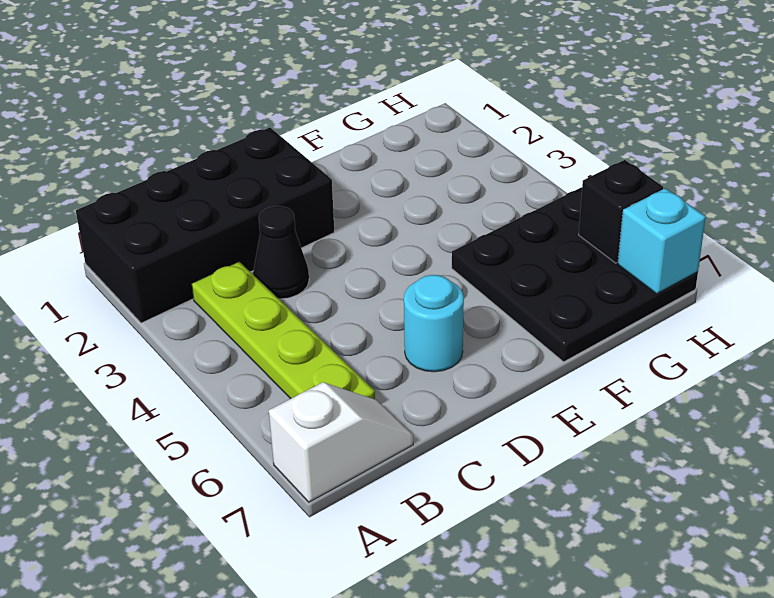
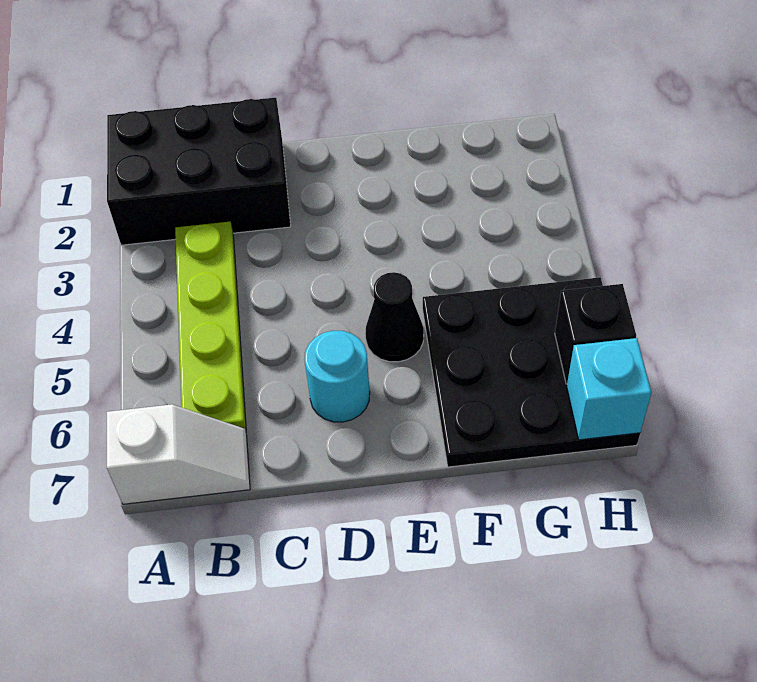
black 2x4 brick [76,128,334,323] -> black 2x3 brick [107,98,291,245]
black 1x1 cone [253,206,309,299] -> black 1x1 cone moved to [365,272,424,362]

